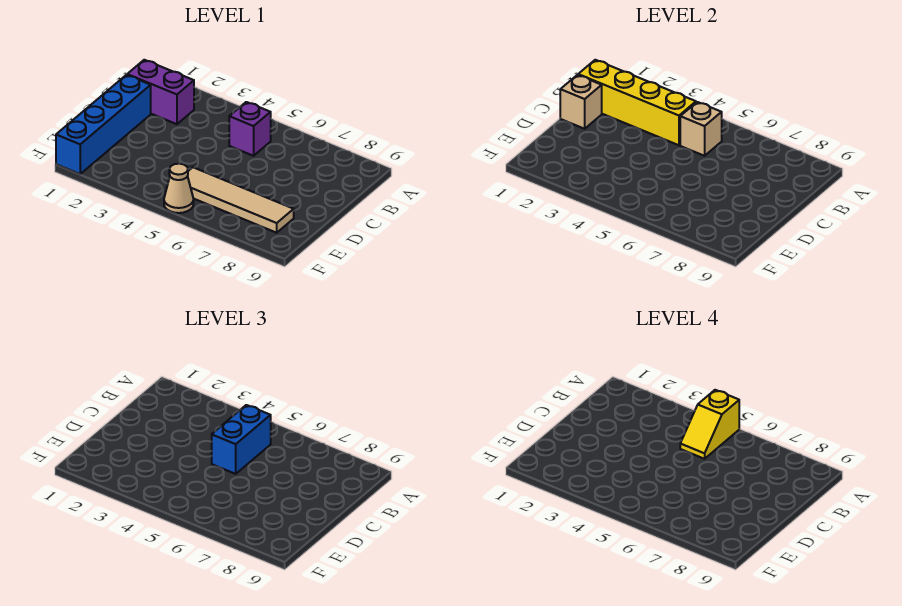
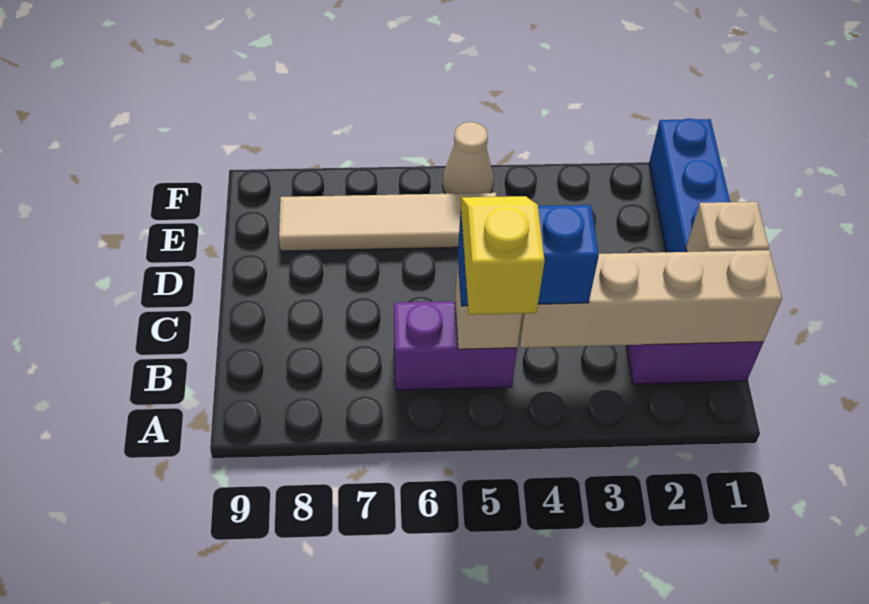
yellow 1x4 brick [578,60,696,145] -> tan 1x4 brick [519,250,782,348]
purple 1x1 brick [229,102,271,156] -> purple 1x2 brick [394,301,517,390]
blue 1x2 brick [212,405,271,474] -> blue 1x2 brick turned to [458,205,599,306]

